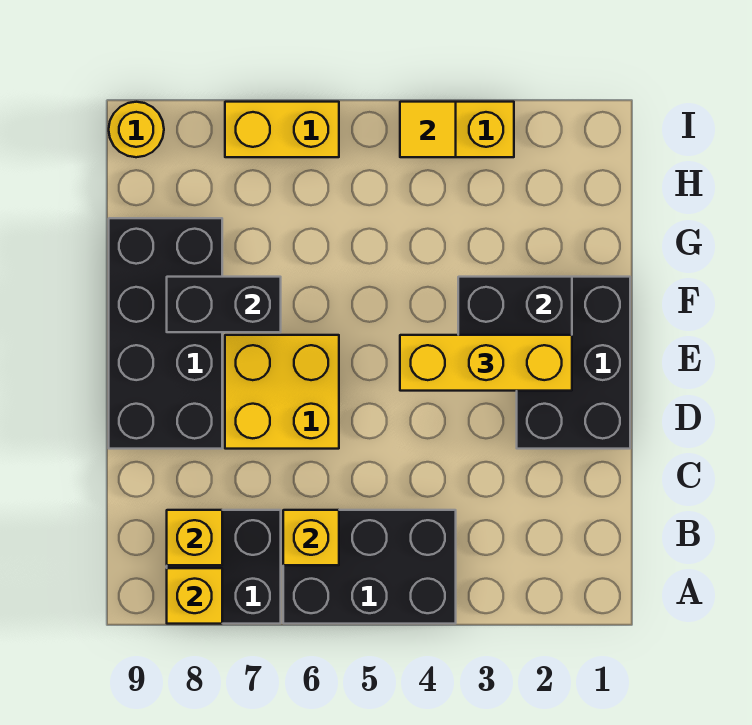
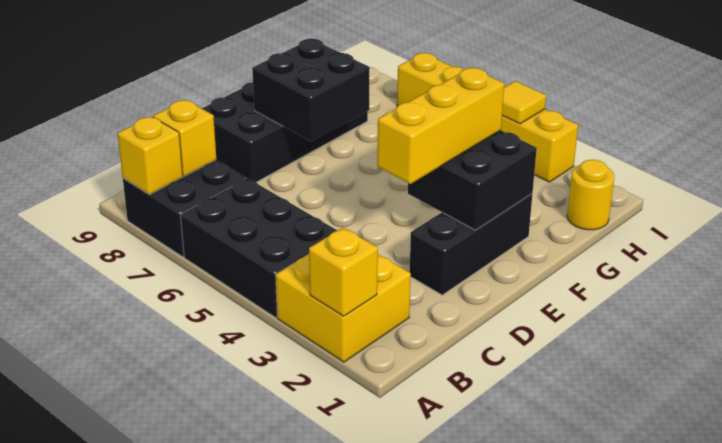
yellow 1x1 brick [283,510,339,565] -> yellow 1x1 brick moved to [309,228,378,316]
black 2x3 brick [517,277,630,449] -> black 1x3 brick [410,194,532,295]
yellow 2x2 brick [225,335,339,449] -> yellow 2x2 brick moved to [276,254,411,362]
yellow 1x3 brick [400,335,572,391] -> yellow 1x3 brick turned to [377,68,504,184]
black 1x2 brick [167,277,281,332] -> black 2x2 brick [252,39,370,141]
yellow 1x1 round brick [109,102,164,157] -> yellow 1x1 round brick moved to [567,160,614,230]

